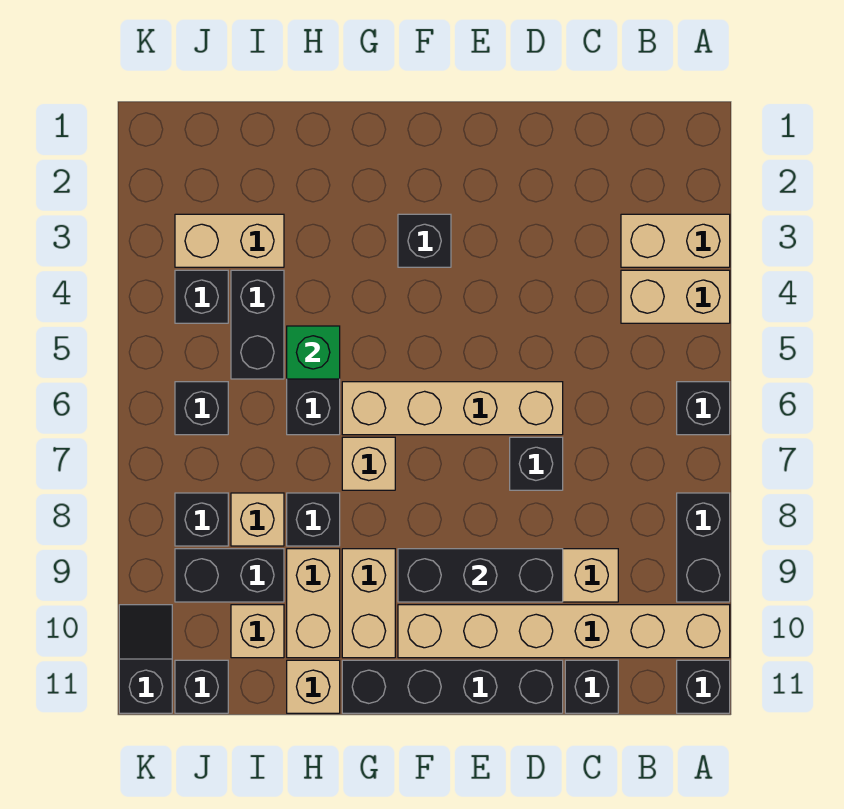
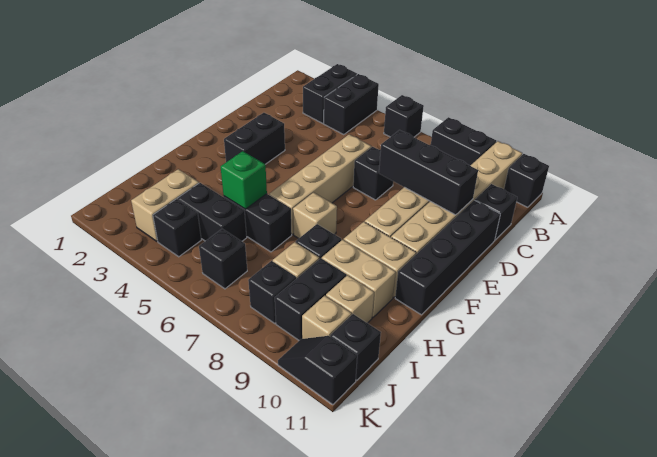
tan 1x2 brick [621,214,730,267] -> black 1x2 brick [303,64,357,123]
tan 1x2 brick [621,270,730,323] -> black 1x2 brick [324,74,379,134]
black 1x3 brick [398,549,563,602] -> black 1x3 brick turned to [379,130,478,215]
black 1x1 brick [398,214,451,267] -> black 1x2 brick [224,113,285,164]
tan 1x1 brick [287,660,340,713] -> tan 1x1 brick moved to [302,296,352,339]

